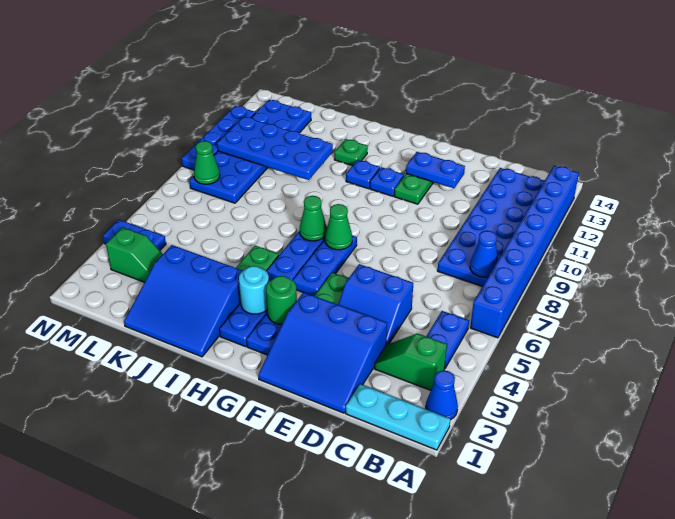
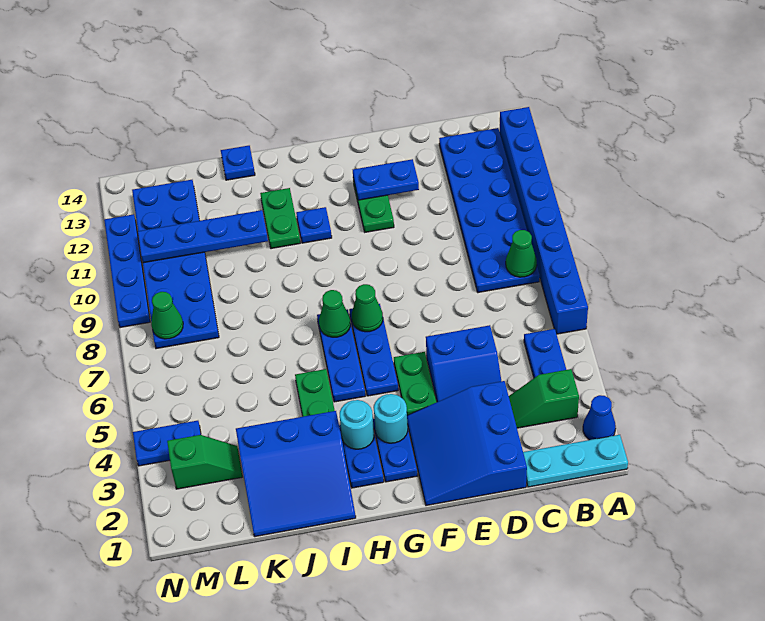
blue 1x1 cone [470,231,498,277] -> green 1x1 cone [506,230,537,277]
blue 3x3 slope [258,292,387,413] -> blue 3x3 slope turned to [407,381,527,506]
green 1x1 round brick [266,276,297,324] -> cyan 1x1 round brick [374,394,408,443]
blue 1x1 plate [370,167,404,196] -> blue 1x1 plate moved to [221,146,255,180]
green 1x1 plate [334,139,368,166] -> green 1x2 plate [260,188,300,249]
blue 2x4 plate [217,117,333,180] -> blue 1x4 plate [138,210,268,263]

